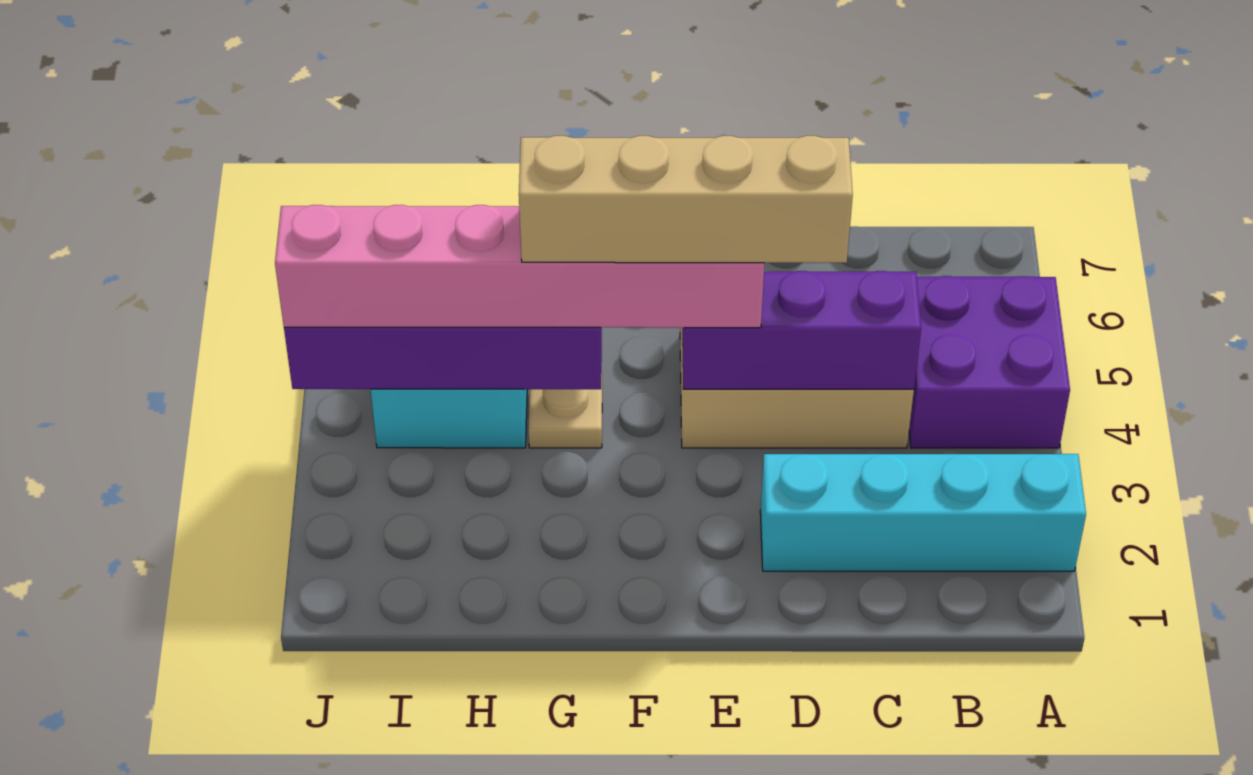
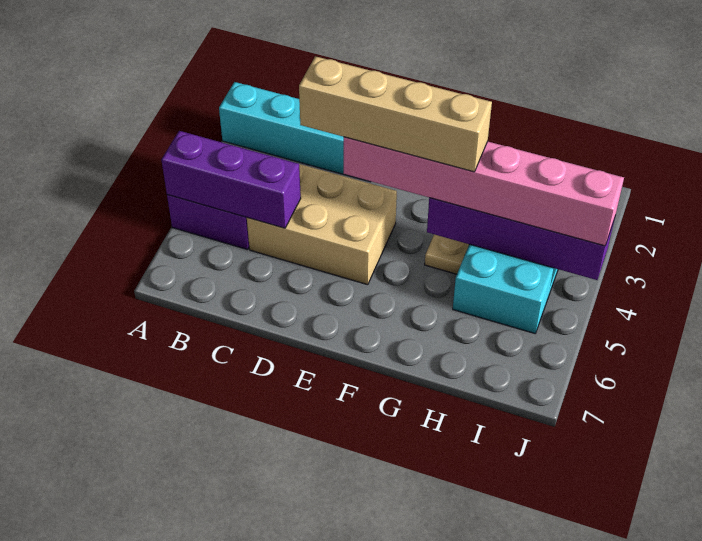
purple 1x3 brick [682,271,921,389] -> purple 1x3 brick moved to [161,131,301,228]

